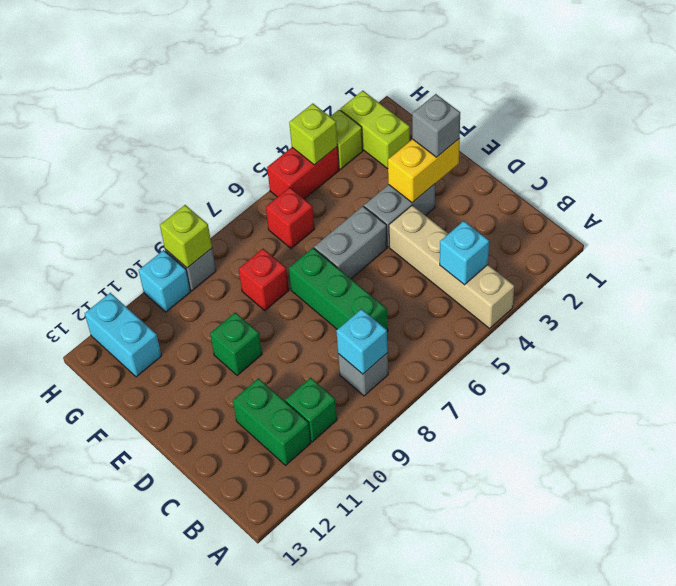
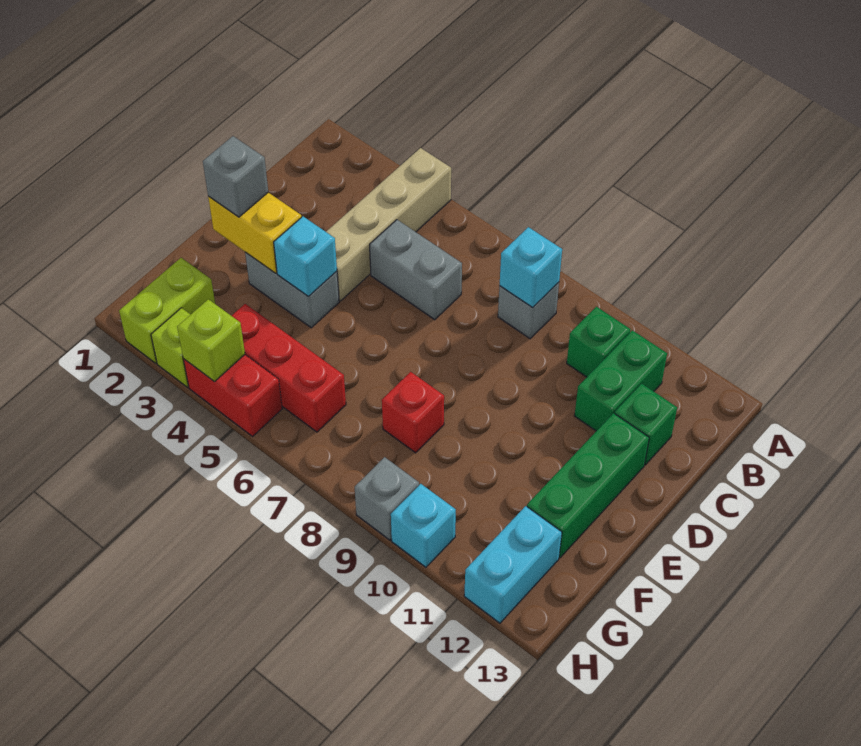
cyan 1x1 brick [440,221,489,285] -> cyan 1x1 brick moved to [274,217,337,297]
green 1x3 brick [289,248,388,332] -> green 1x3 brick moved to [527,413,649,558]
grey 1x2 brick [314,206,387,279] -> grey 1x2 brick moved to [370,220,462,320]
green 1x1 brick [210,312,262,375] -> green 1x1 brick moved to [615,384,677,465]
red 1x1 brick [266,187,314,248] -> red 1x3 brick [232,304,346,432]
lime 1x1 brick [160,205,212,268] -> none

